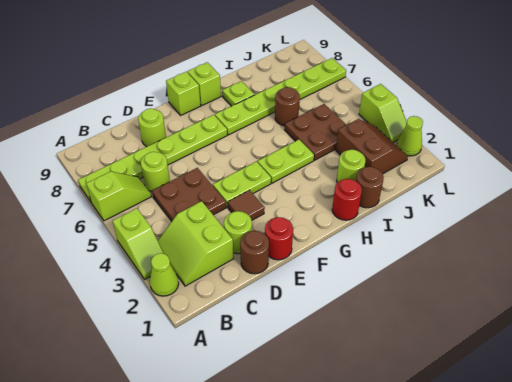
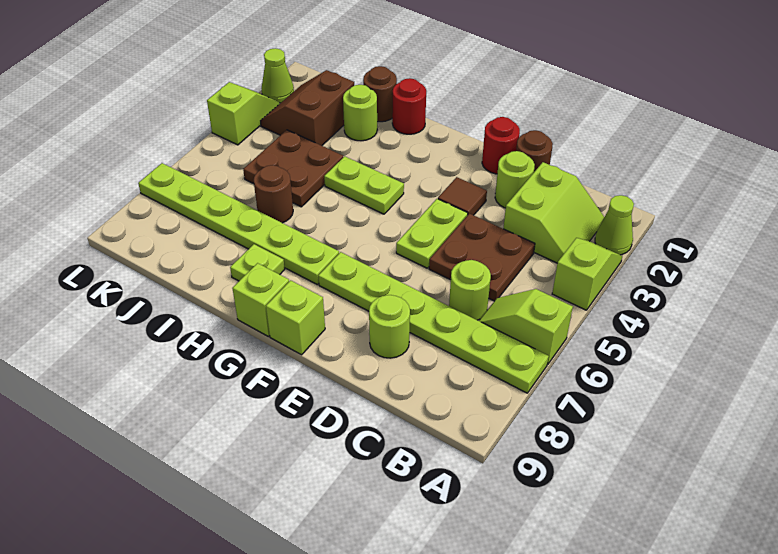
lime 1x2 plate [213,162,271,207] -> lime 1x2 plate turned to [396,199,468,268]

